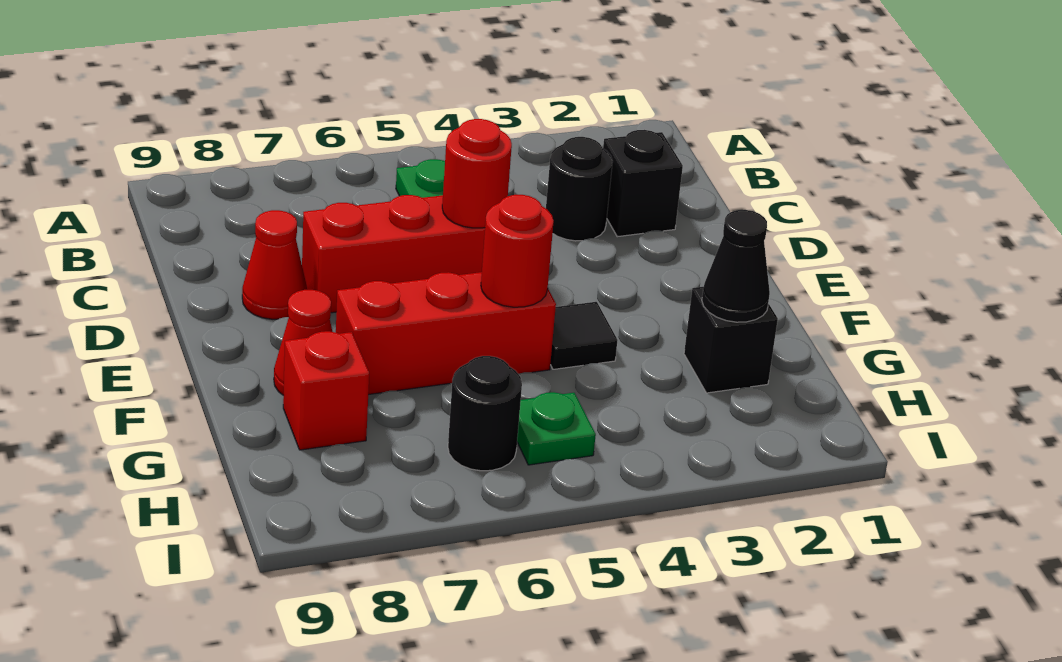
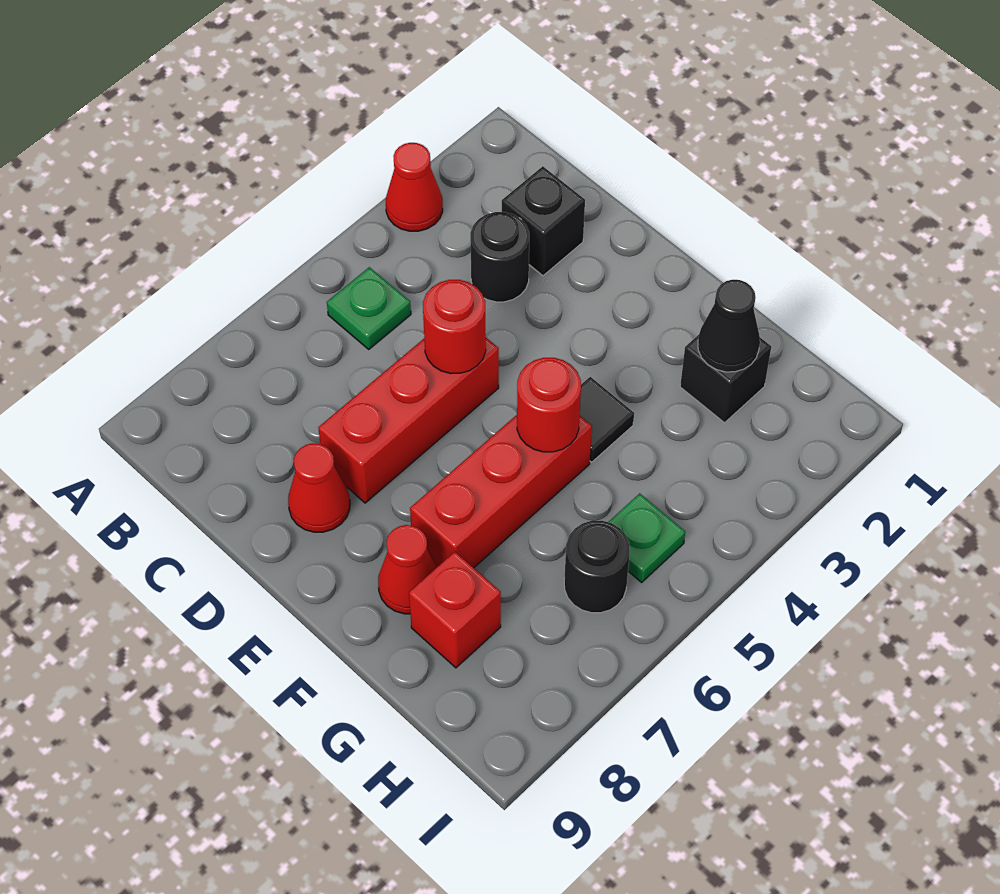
none -> red 1x1 cone [386,143,443,231]

